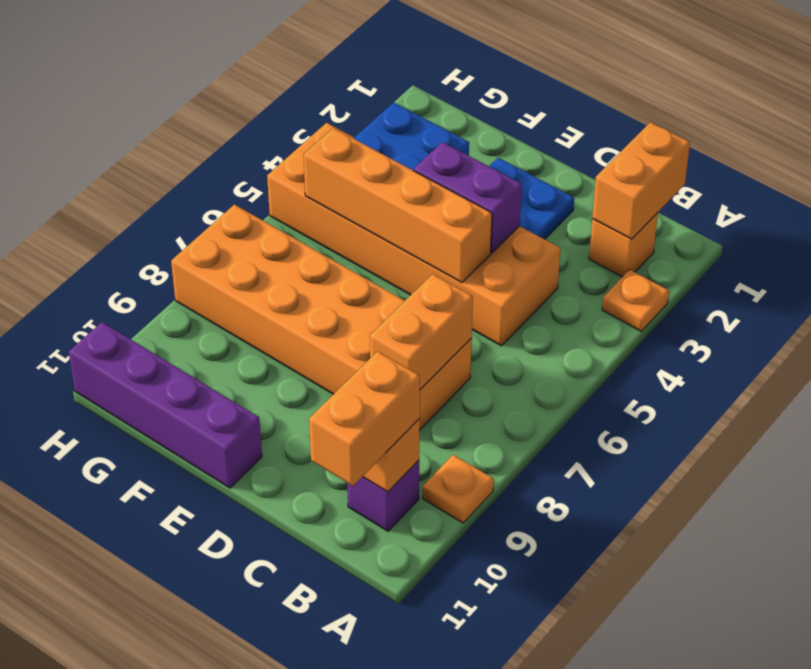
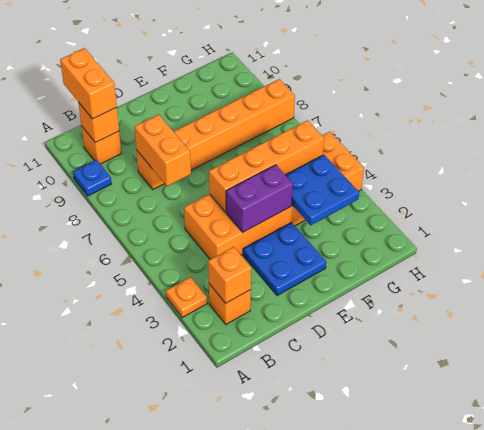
orange 1x1 plate [423,455,494,523] -> blue 1x1 plate [73,160,112,196]
orange 1x2 brick [592,122,690,239] -> orange 1x1 brick [208,247,251,303]
purple 1x1 brick [347,460,419,531] -> orange 1x1 brick [81,126,121,164]
orange 2x6 brick [171,205,472,430] -> orange 1x6 brick [136,79,295,189]
purple 1x4 brick [69,322,262,488] -> none

